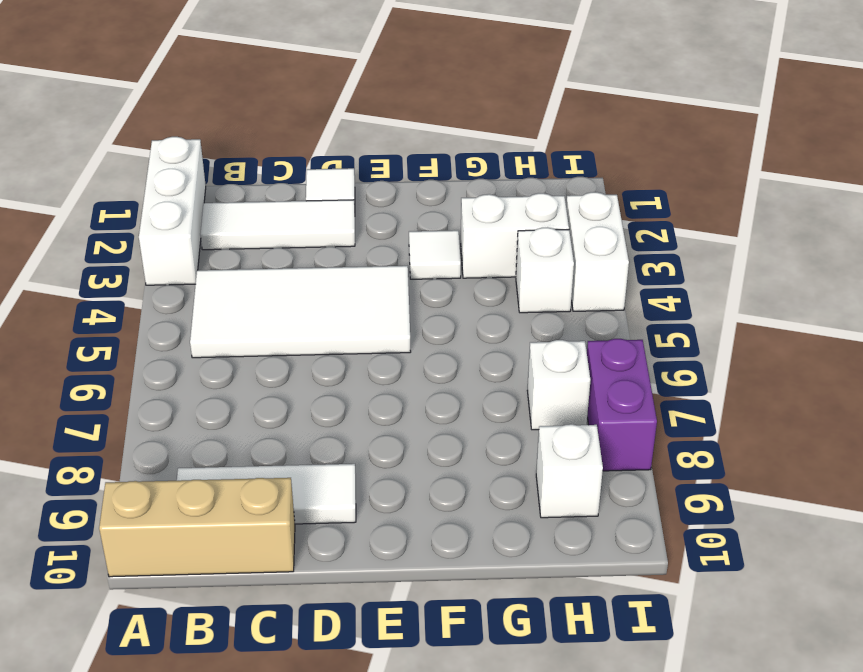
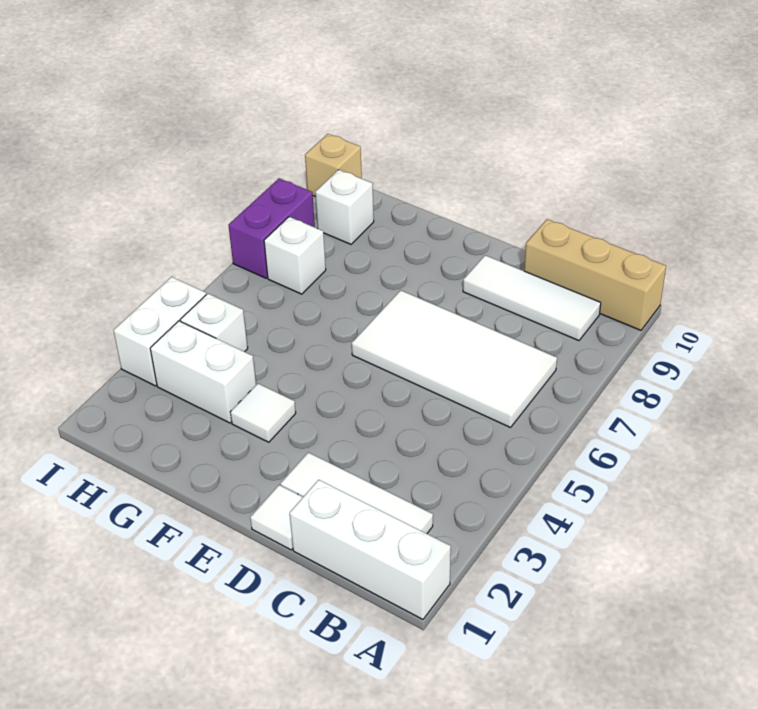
white 1x3 brick [139,137,206,285] -> white 1x3 brick turned to [290,480,451,619]
white 2x4 tile [190,266,411,358] -> white 2x4 tile moved to [352,290,557,428]
none -> tan 1x1 brick [305,134,362,197]

